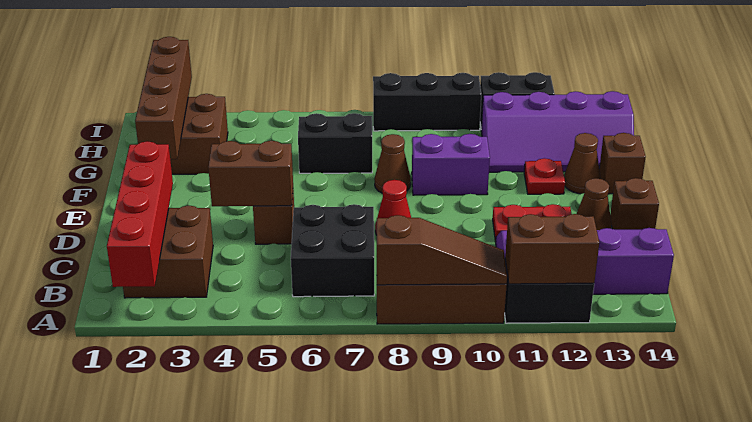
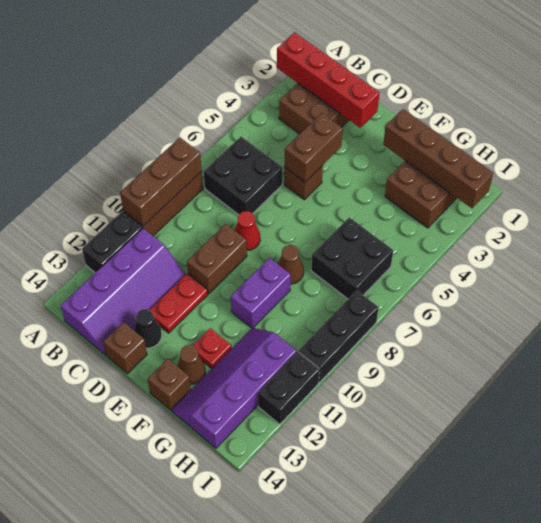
brown 1x3 slope [377,215,507,285] -> brown 1x3 brick [120,138,202,226]
brown 1x2 brick [505,214,599,284] -> brown 1x2 brick moved to [187,224,247,294]
brown 1x1 cone [577,178,611,230] -> black 1x1 cone [134,309,162,348]
black 1x2 brick [298,113,372,173] -> black 2x2 brick [311,217,393,299]

